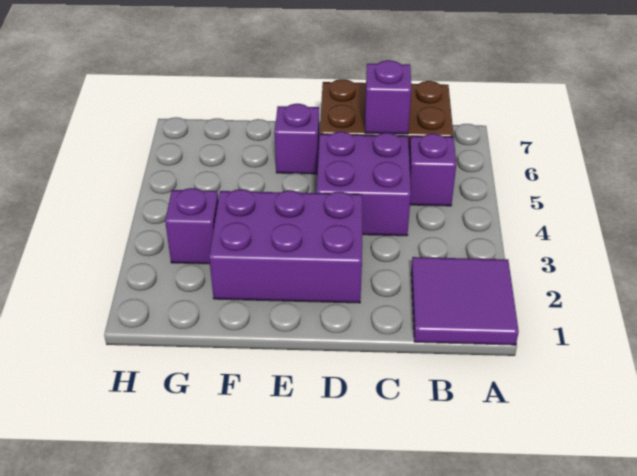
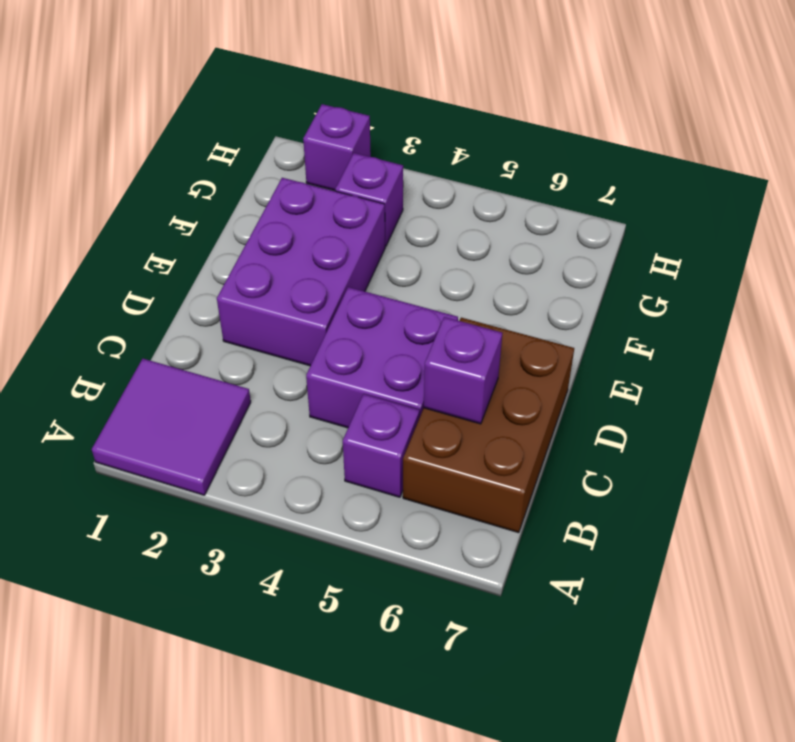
purple 1x1 brick [275,104,319,174] -> purple 1x1 brick moved to [303,104,371,191]

